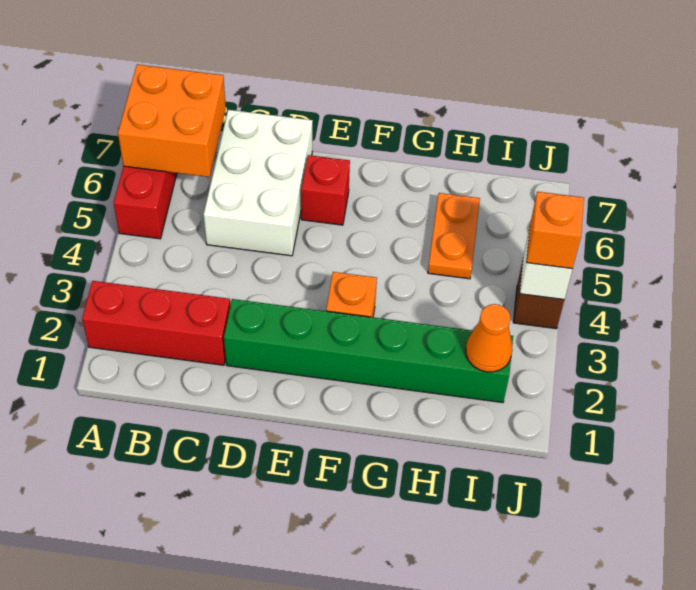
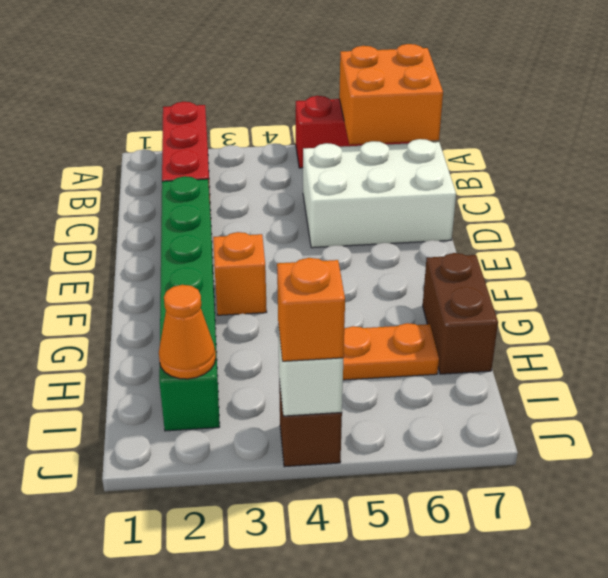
red 1x1 brick [301,155,350,225] -> none
none -> brown 1x2 brick [423,253,498,374]

